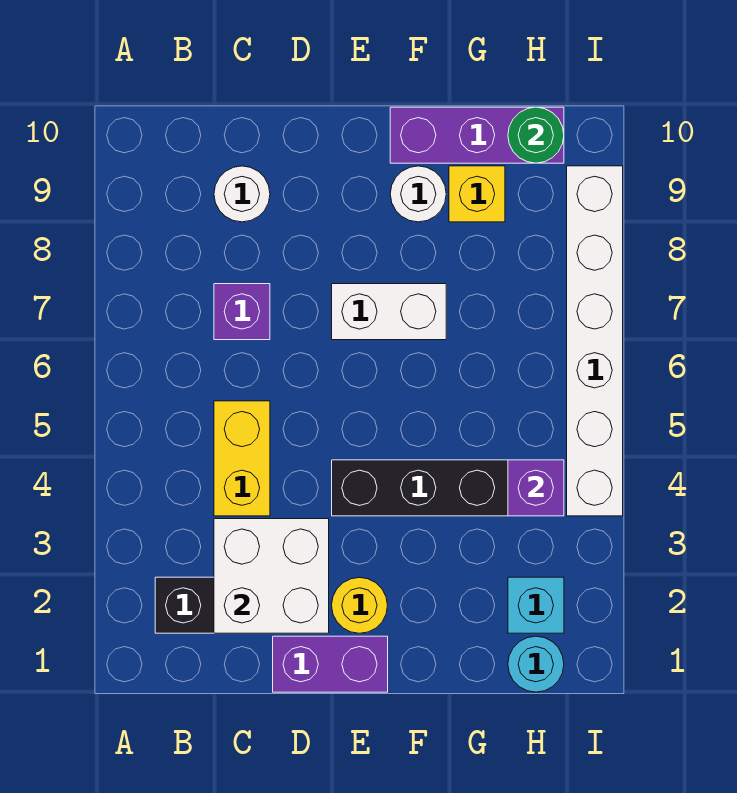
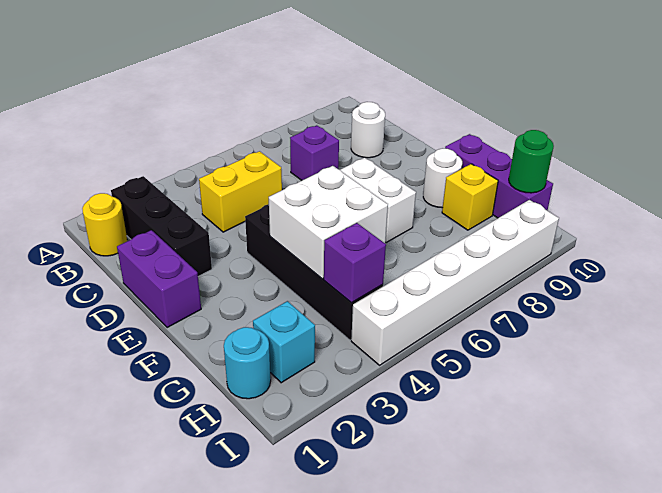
white 2x2 brick [214,519,329,633] -> white 2x2 brick moved to [269,166,388,279]
yellow 1x1 round brick [332,578,387,633] -> yellow 1x1 round brick moved to [82,193,127,256]

